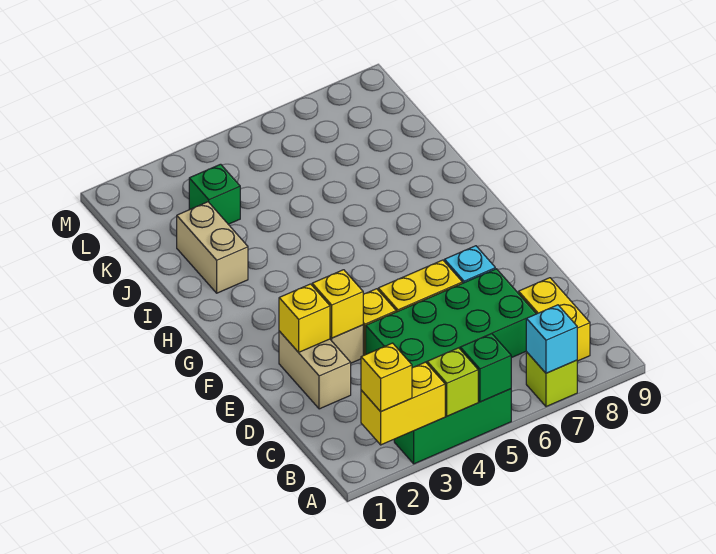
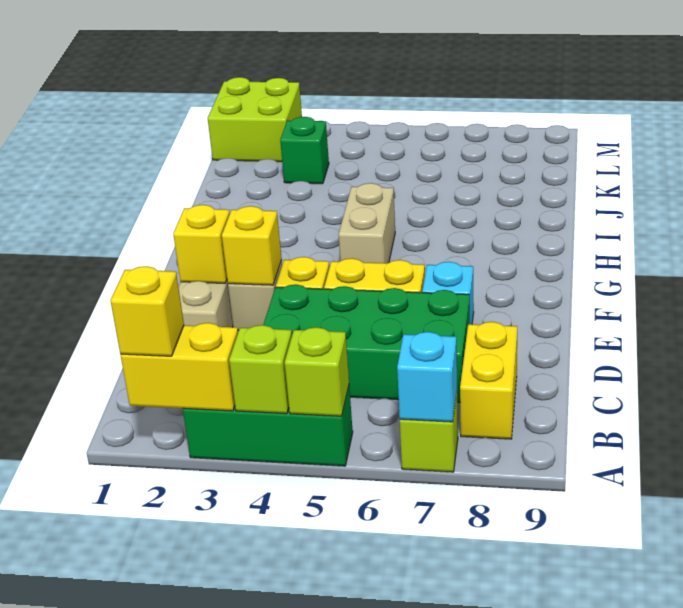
green 1x1 brick [460,333,511,402] -> lime 1x1 brick [285,327,349,416]
tan 1x2 brick [177,202,248,293] -> tan 1x2 brick moved to [339,183,395,263]
none -> lime 2x2 brick [208,77,302,162]

